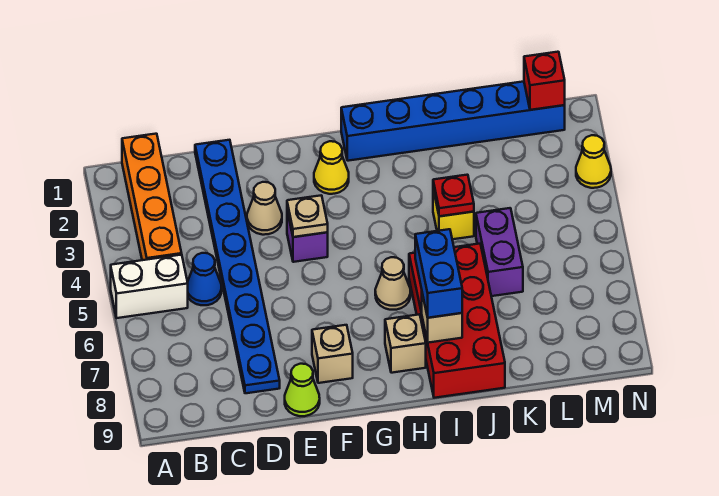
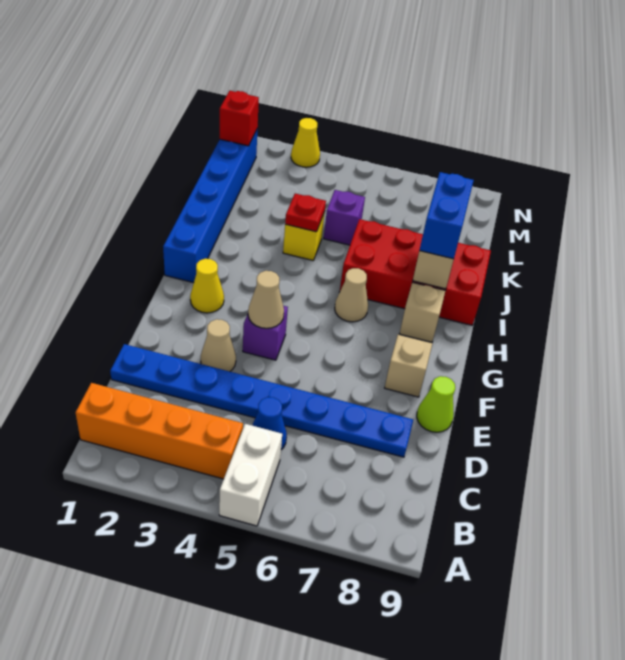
tan 1x1 plate [287,195,328,237] -> tan 1x1 cone [248,271,284,328]
blue 1x2 brick [415,229,462,318] -> blue 1x2 brick turned to [419,172,474,259]
purple 1x2 brick [476,208,523,296] -> purple 1x1 brick [324,190,365,245]

